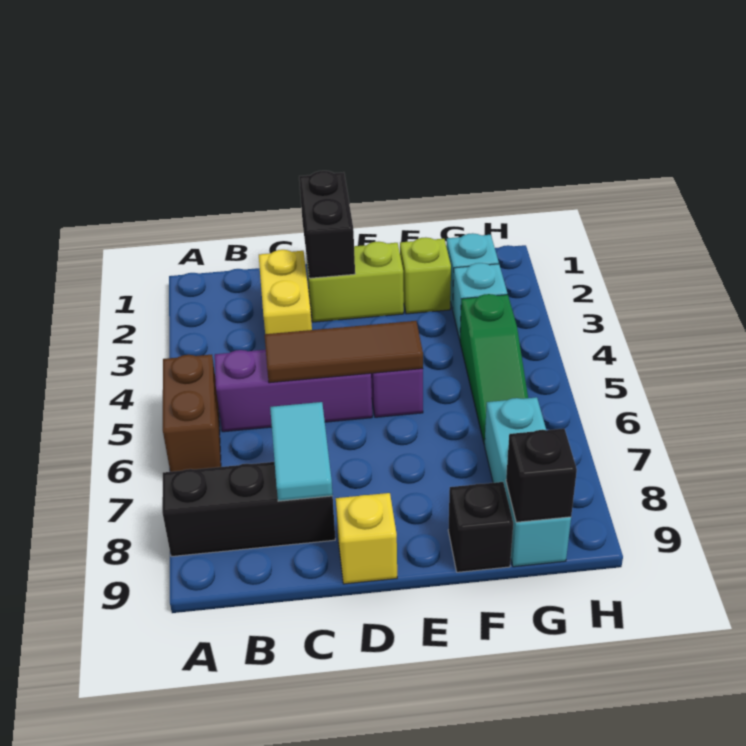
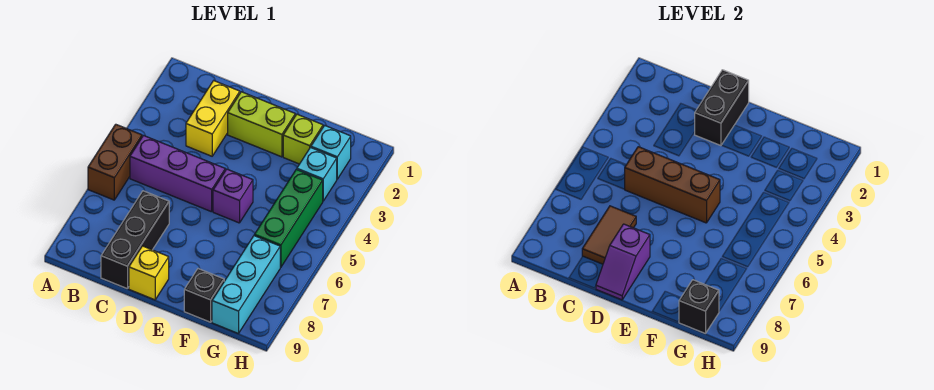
black 1x3 brick [162,462,335,557] -> black 1x3 brick turned to [101,191,169,289]
brown 1x3 tile [265,321,423,383] -> brown 1x3 brick [624,147,720,223]
cyan 1x2 tile [270,402,333,501] -> brown 1x2 tile [582,206,636,264]
none -> purple 1x2 slope [596,224,650,300]
green 1x3 slope [460,294,528,444] -> green 1x3 brick [254,170,323,267]

